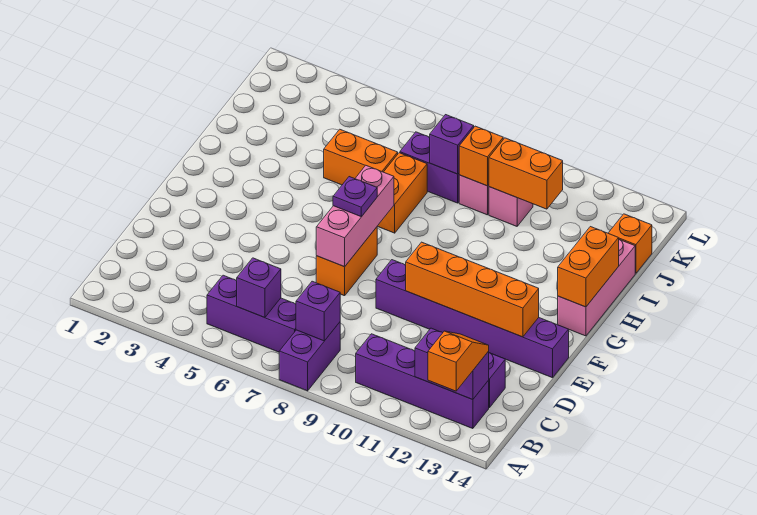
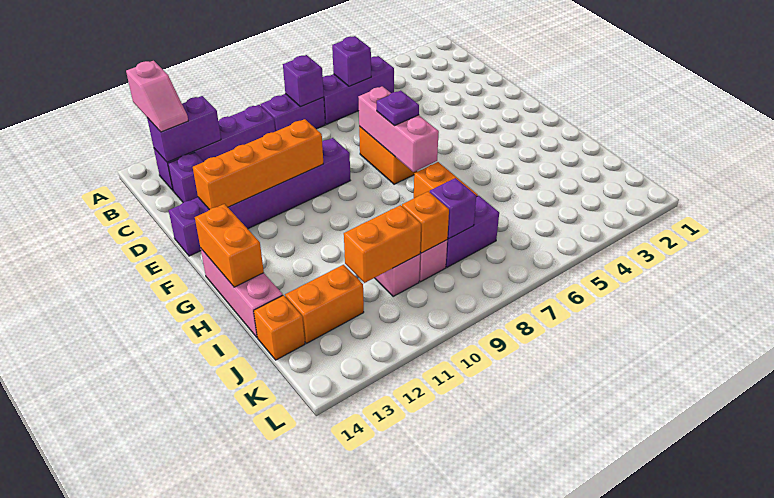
purple 1x2 brick [279,322,340,391] -> purple 1x2 brick turned to [260,94,325,132]
orange 1x2 slope [428,331,489,391] -> pink 1x2 slope [126,61,188,132]
orange 1x2 brick [324,129,398,185] -> orange 1x2 brick moved to [285,265,364,343]

